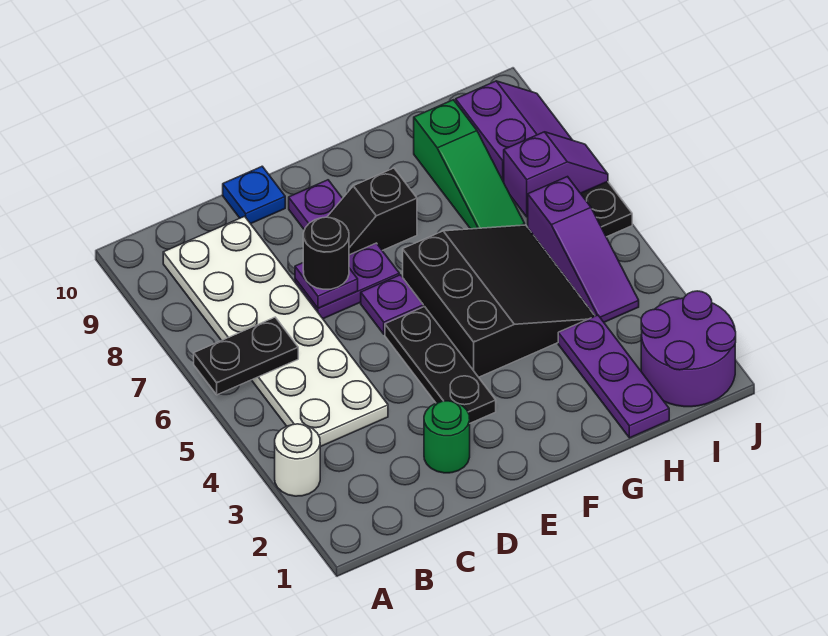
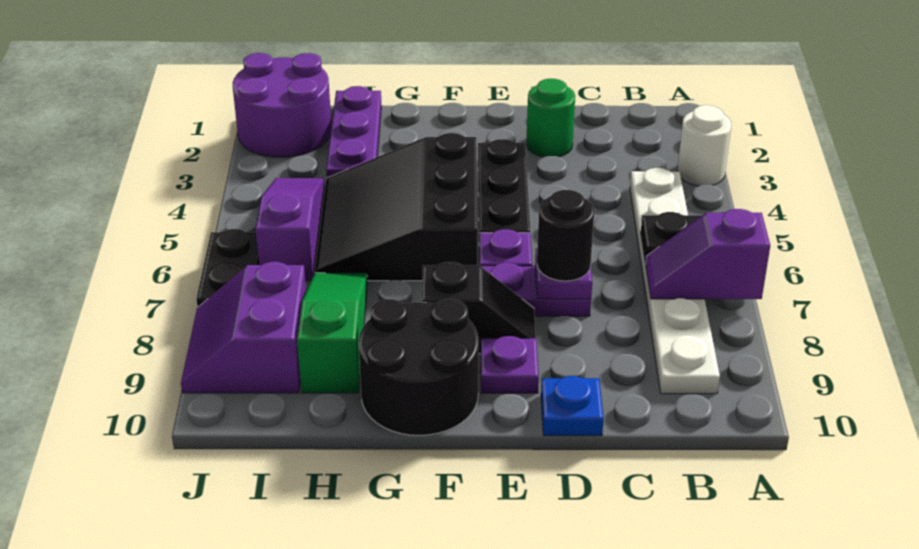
white 2x6 plate [163,216,388,447] -> white 1x6 plate [630,168,720,394]
none -> black 2x2 round brick [359,299,479,435]
purple 1x2 slope [504,132,608,217] -> purple 1x2 slope moved to [646,209,770,299]

